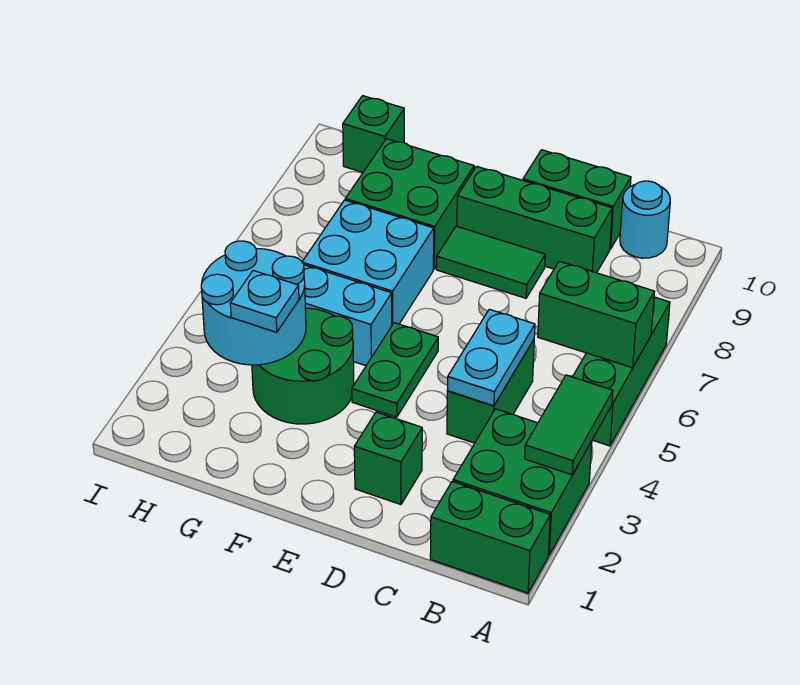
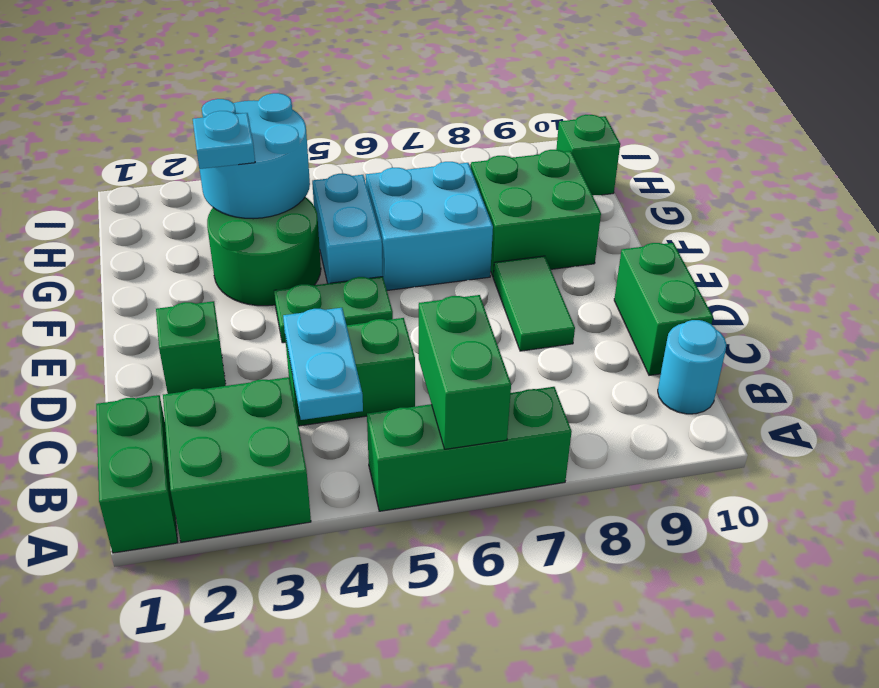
green 1x2 tile [525,375,613,475] -> none
cyan 1x2 plate [447,309,535,406] -> cyan 1x2 plate turned to [283,308,363,420]
green 1x3 brick [457,166,612,273] -> none

